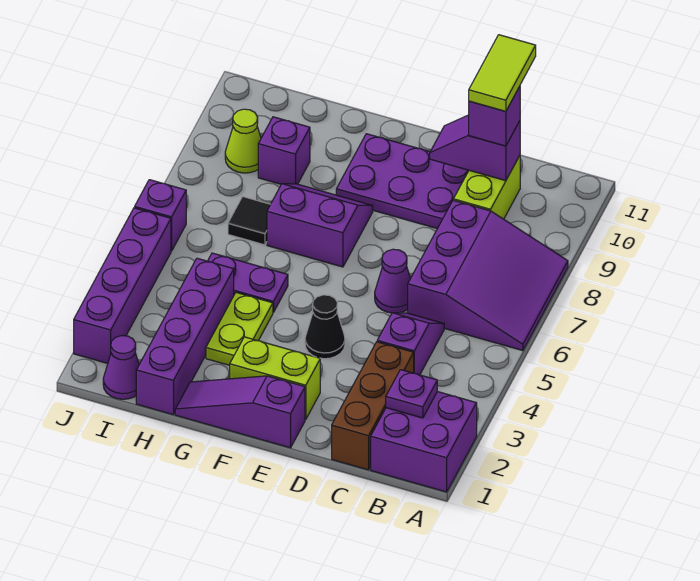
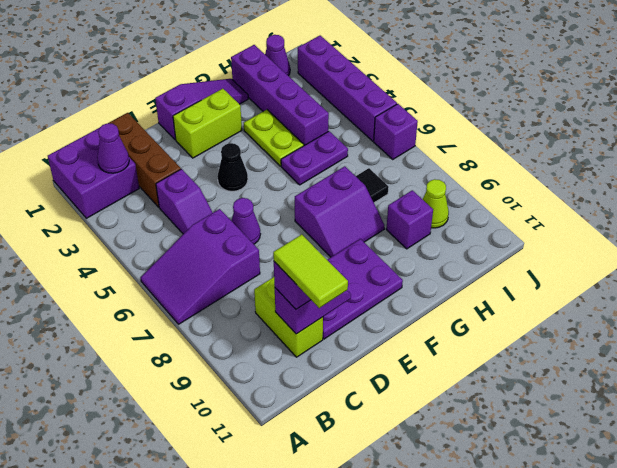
purple 3x3 slope [408,200,568,351] -> purple 2x3 slope [141,209,260,324]
purple 1x1 plate [386,370,437,418] -> purple 1x1 cone [97,123,129,173]

